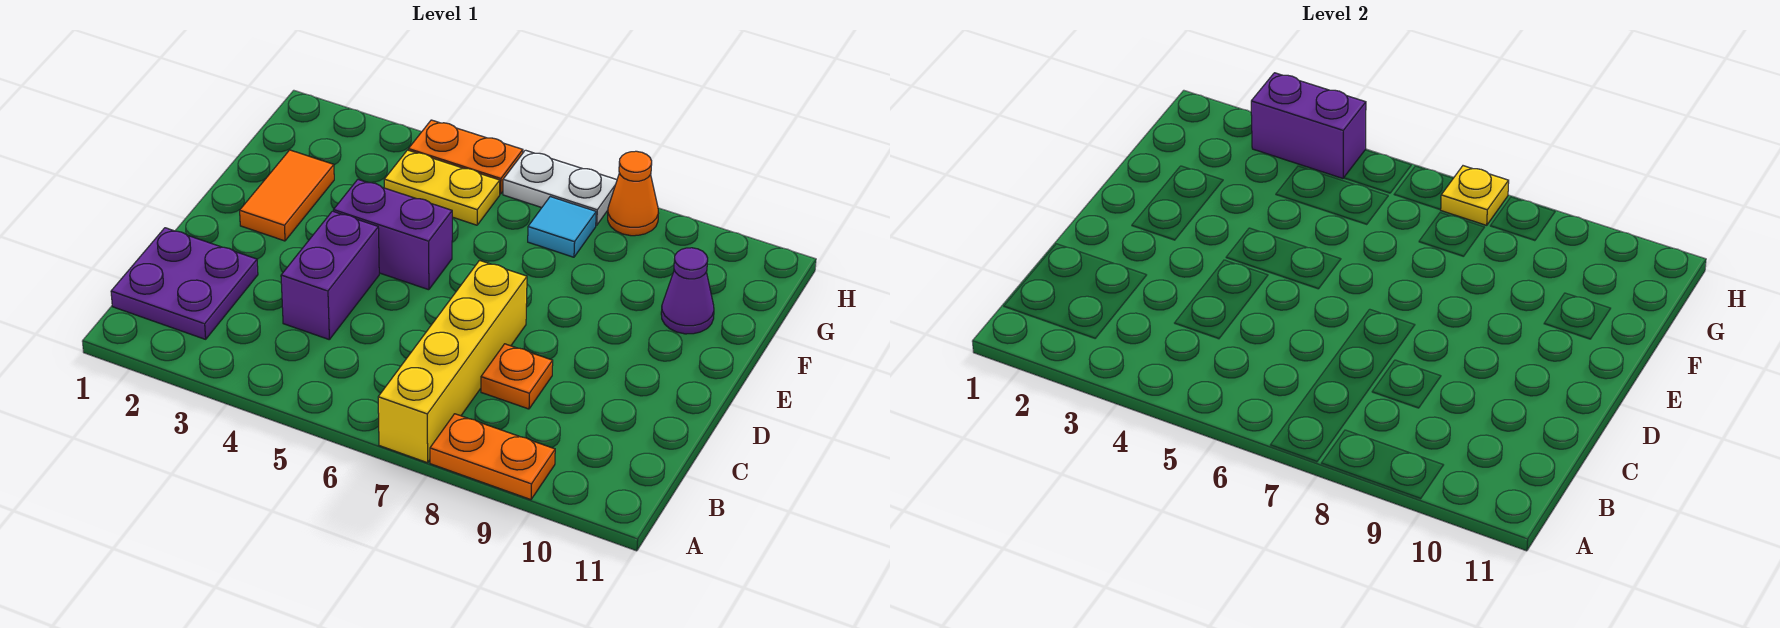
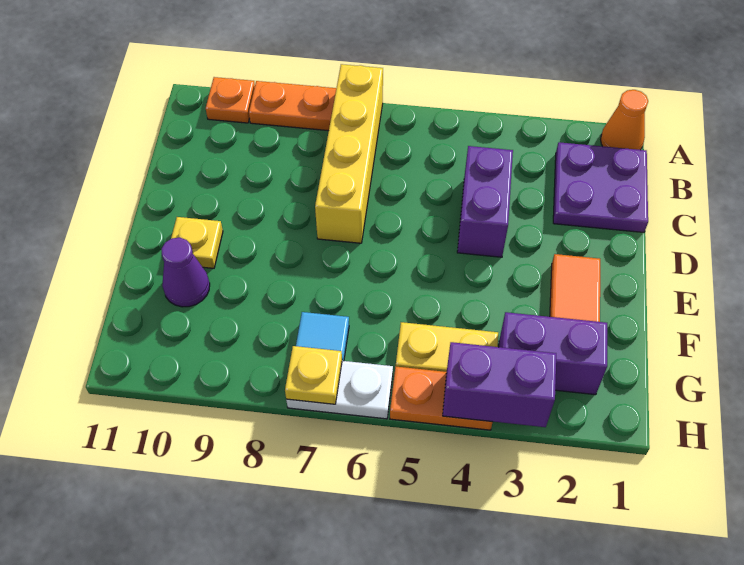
orange 1x1 plate [481,344,553,409] -> orange 1x1 plate moved to [206,77,255,123]
purple 1x2 brick [334,180,452,290] -> purple 1x2 brick moved to [499,312,607,395]
none -> yellow 1x1 plate [171,217,223,268]
orange 1x1 cone [608,151,658,236] -> orange 1x1 cone moved to [601,90,648,150]

